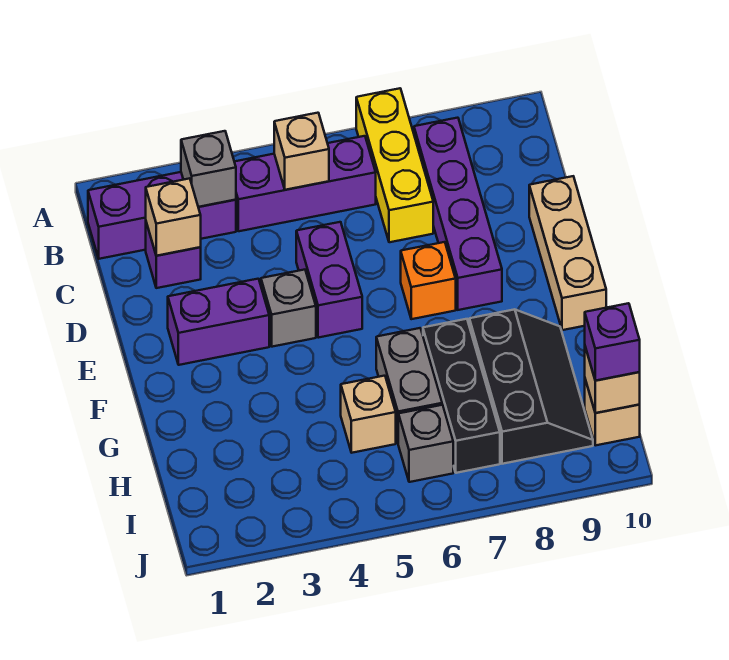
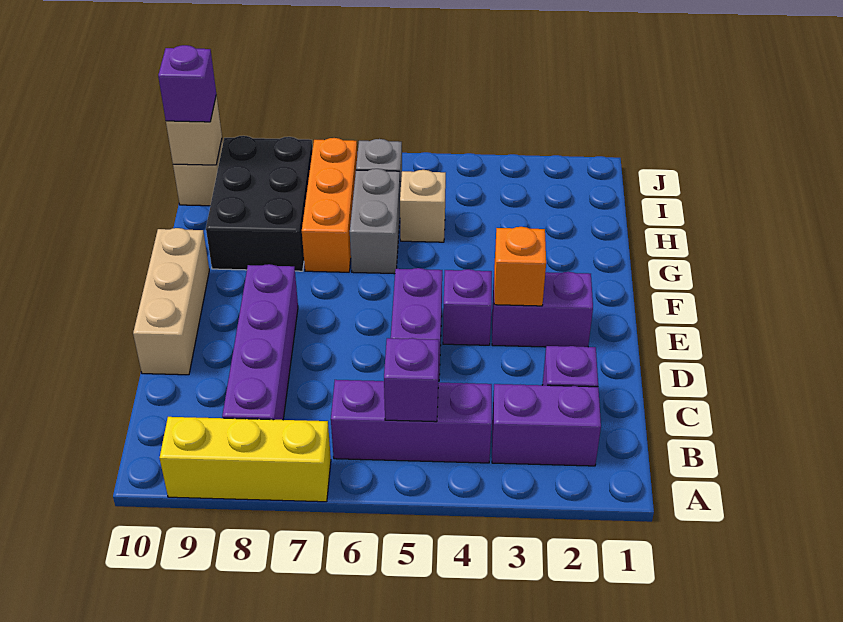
yellow 1x3 brick [356,88,433,242] -> yellow 1x3 brick turned to [160,417,331,502]
purple 1x3 brick [88,172,236,259] -> purple 1x2 brick [492,384,601,466]
grey 1x1 brick [181,131,236,207] -> none
tan 1x1 brick [274,113,329,190] -> purple 1x1 brick [384,338,439,422]
tan 1x1 brick [146,178,201,256] -> none
grey 1x1 brick [261,270,316,347] -> purple 1x1 brick [443,269,492,345]
orange 1x1 brick [401,242,456,319] -> orange 1x1 brick moved to [494,227,546,306]
black 1x3 brick [423,319,500,473] -> orange 1x3 brick [302,138,357,272]
black 2x3 slope [469,309,593,464] -> black 2x3 brick [206,136,313,271]

